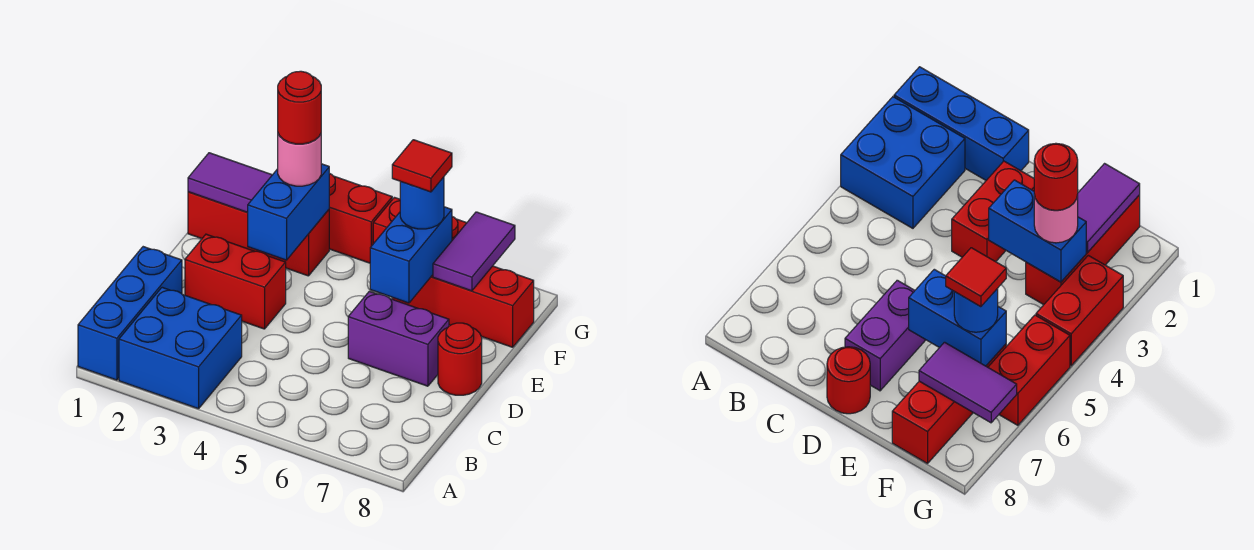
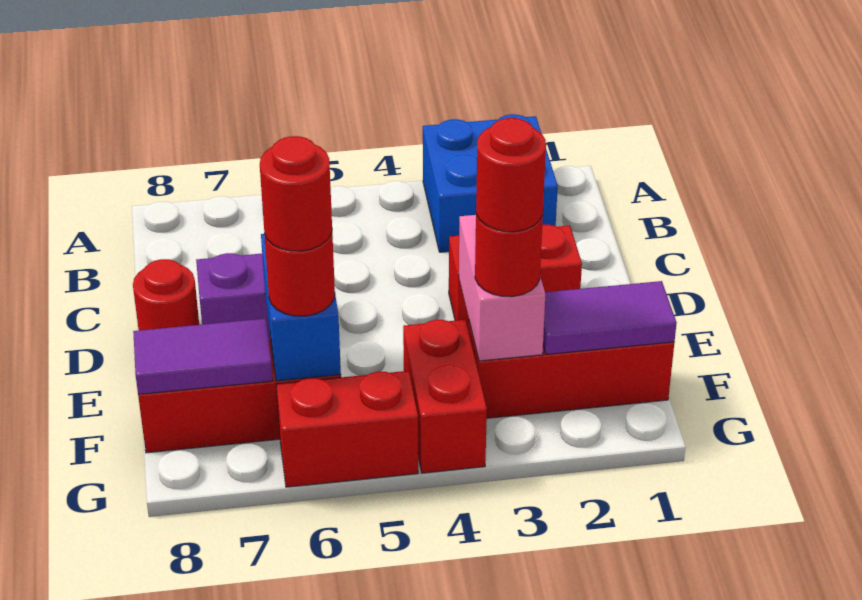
blue 1x3 brick [78,247,182,380] -> none
blue 1x2 brick [247,164,329,260] -> pink 1x2 brick [459,215,545,361]
pink 1x1 round brick [278,134,321,186] -> red 1x1 round brick [475,214,543,297]
blue 1x1 round brick [400,177,444,229] -> red 1x1 round brick [264,234,335,316]
red 1x1 tile [392,140,452,192] -> red 1x1 round brick [260,136,332,251]
purple 1x2 tile [433,212,515,291] -> purple 1x2 tile turned to [133,319,273,394]
red 1x2 brick [329,173,392,263] -> red 1x2 brick turned to [403,320,487,473]

